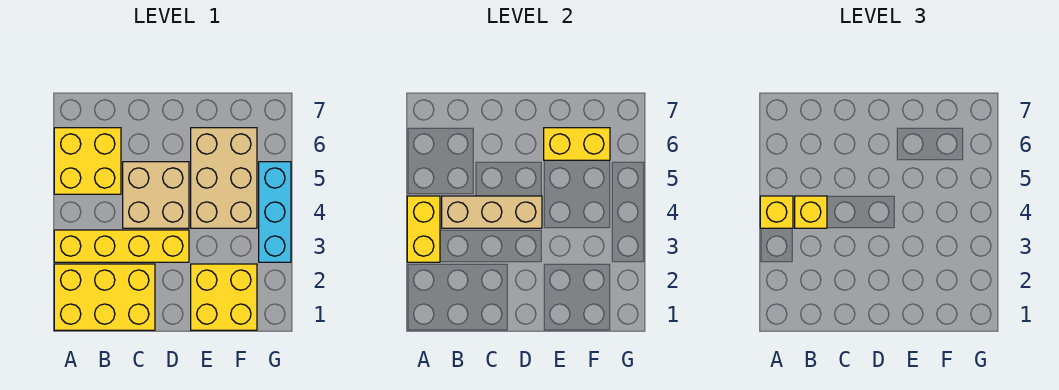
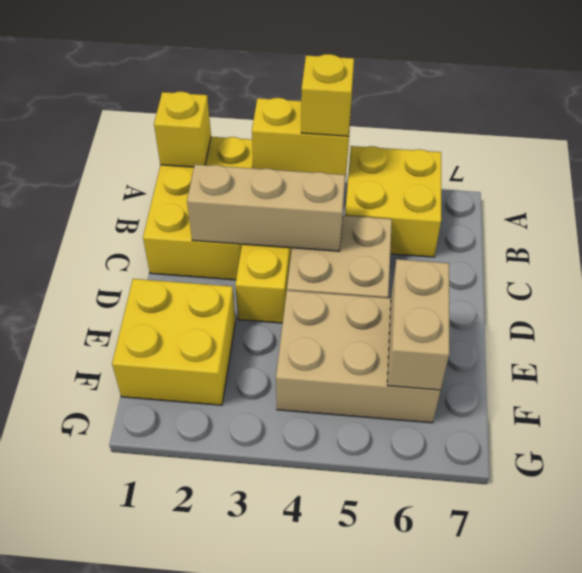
tan 1x3 brick [442,196,542,228] -> tan 1x3 brick turned to [187,165,345,251]
yellow 1x1 brick [795,196,827,228] -> yellow 1x1 brick moved to [154,92,211,167]
yellow 1x2 brick [544,128,610,160] -> tan 1x2 brick [387,259,449,390]
cyan 1x3 brick [259,162,291,262] -> none

